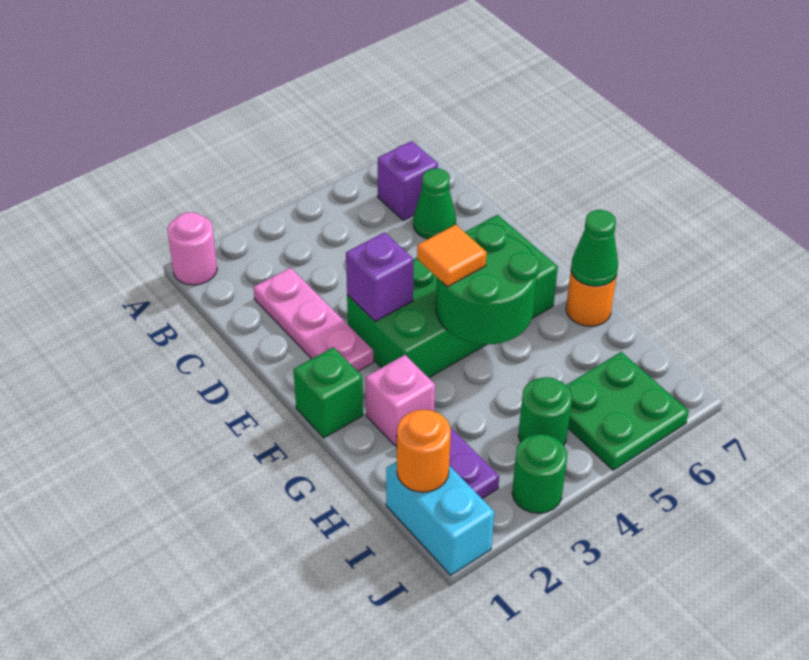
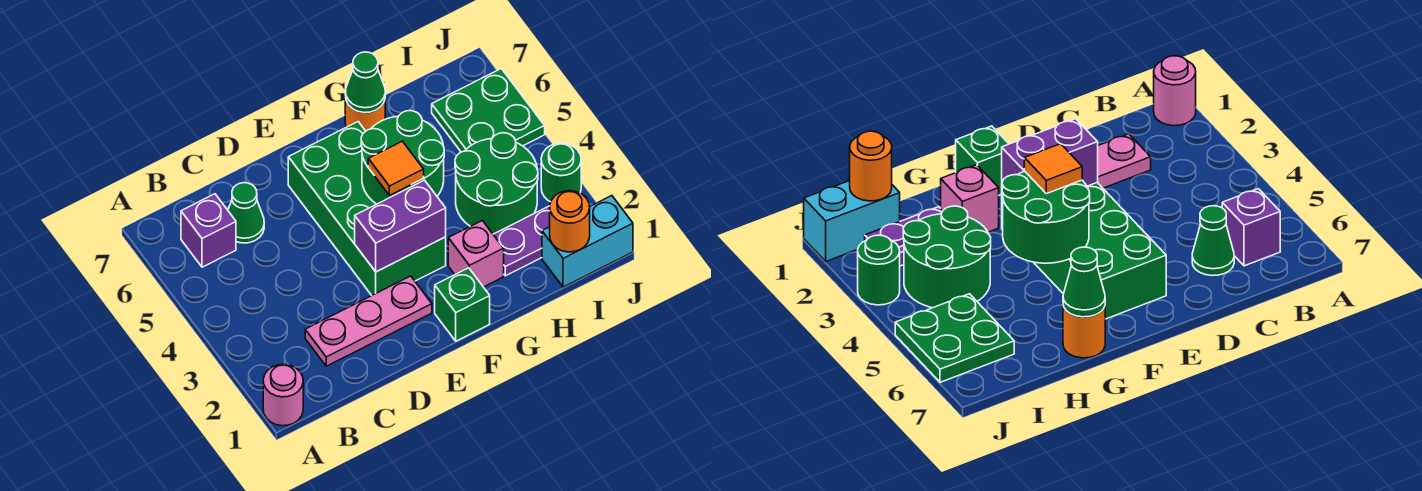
purple 1x1 brick [346,232,414,322] -> purple 1x2 brick [355,180,446,272]
green 1x1 round brick [518,377,572,445] -> green 2x2 round brick [455,133,538,234]

